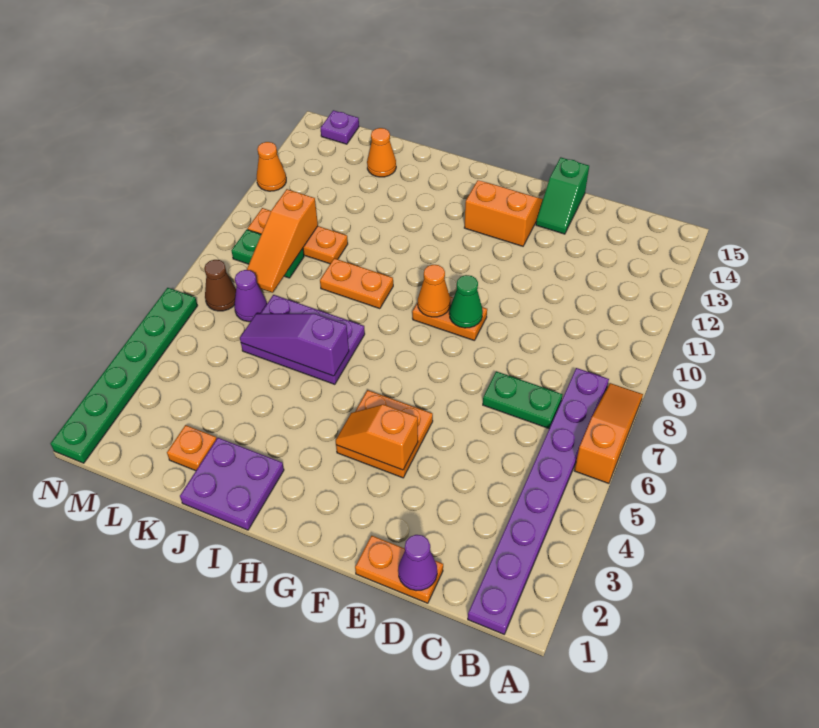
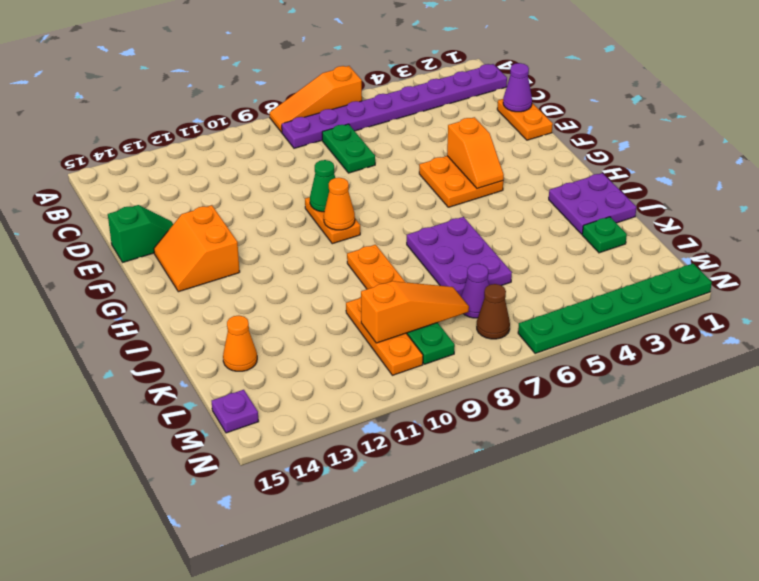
purple 1x3 slope [240,314,349,376] -> none
orange 1x1 plate [167,425,217,471] -> green 1x1 plate [582,217,627,253]
orange 1x1 cone [257,142,286,191] -> none

